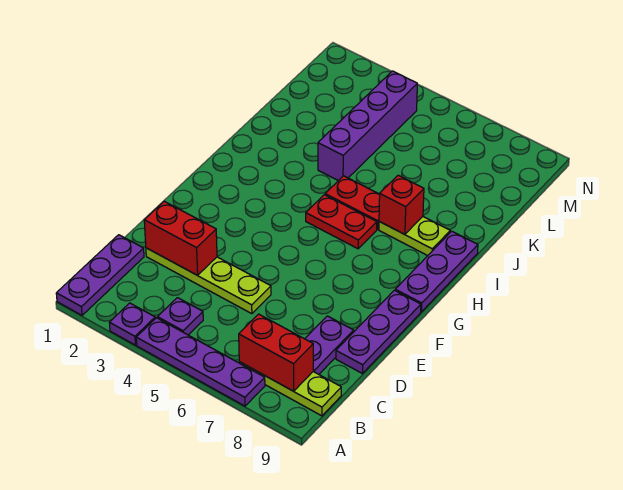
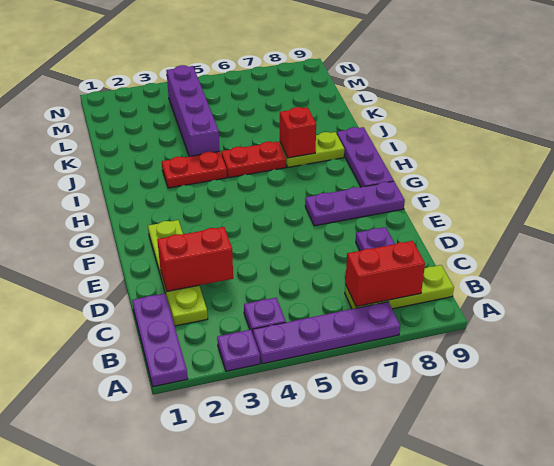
lime 1x4 plate [146,248,271,314] -> lime 1x4 plate turned to [148,220,208,326]
purple 1x3 plate [336,290,421,374] -> purple 1x3 plate turned to [305,181,405,226]
red 1x2 plate [306,195,377,249] -> red 1x2 plate moved to [162,151,227,188]

